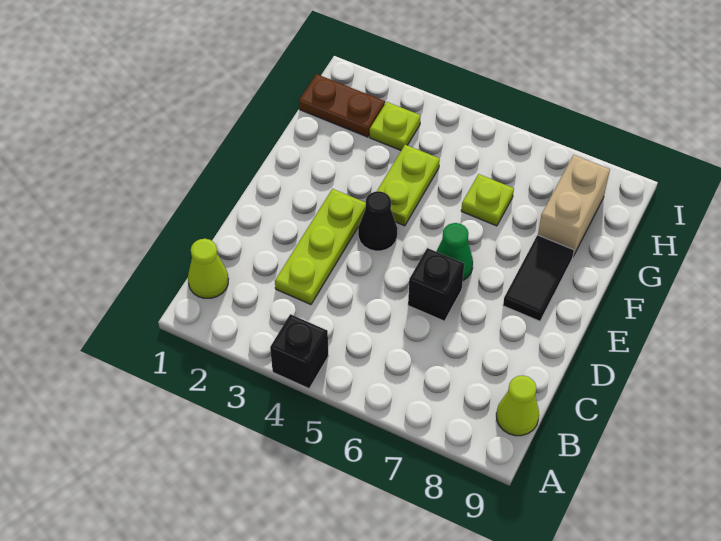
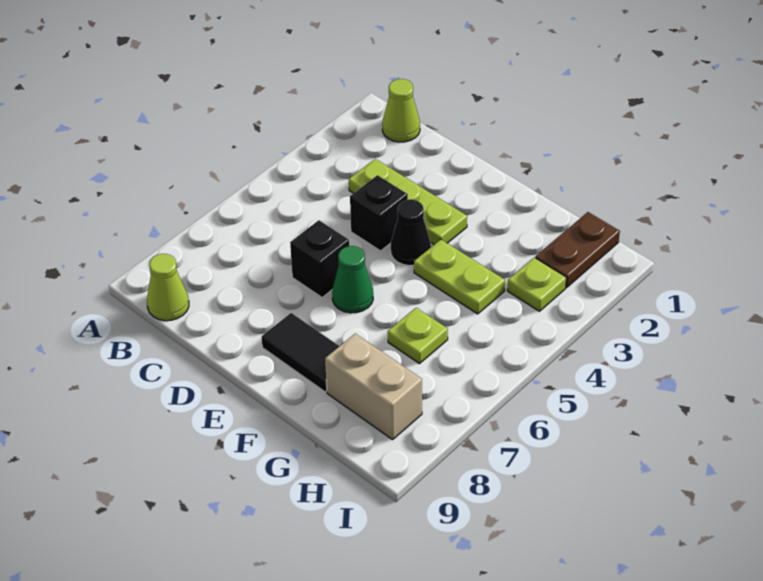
black 1x1 brick [270,314,328,388] -> black 1x1 brick moved to [350,175,408,251]

